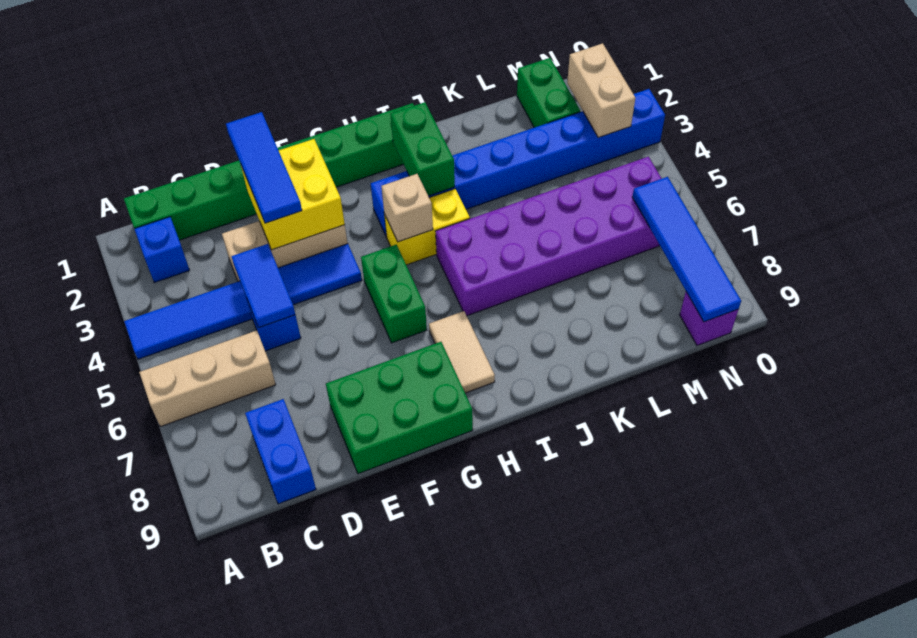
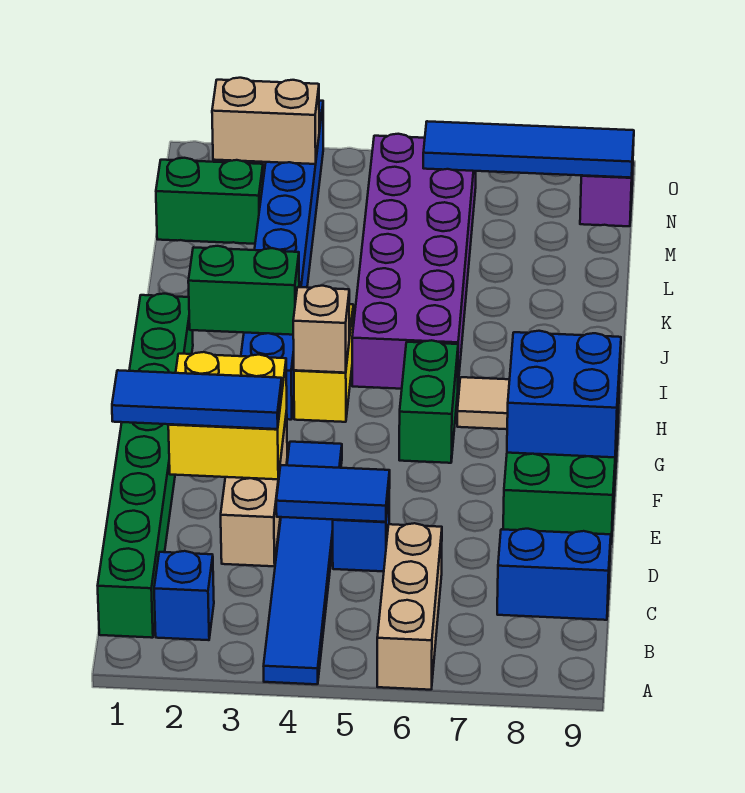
none -> blue 2x2 brick [507,331,621,457]
green 1x2 brick [361,245,427,343] -> green 1x2 brick turned to [399,340,458,463]

